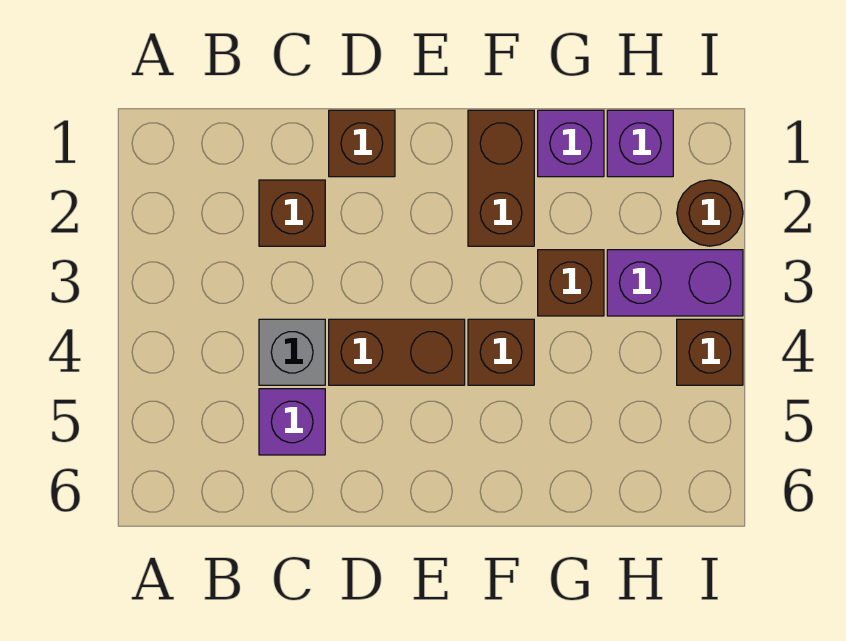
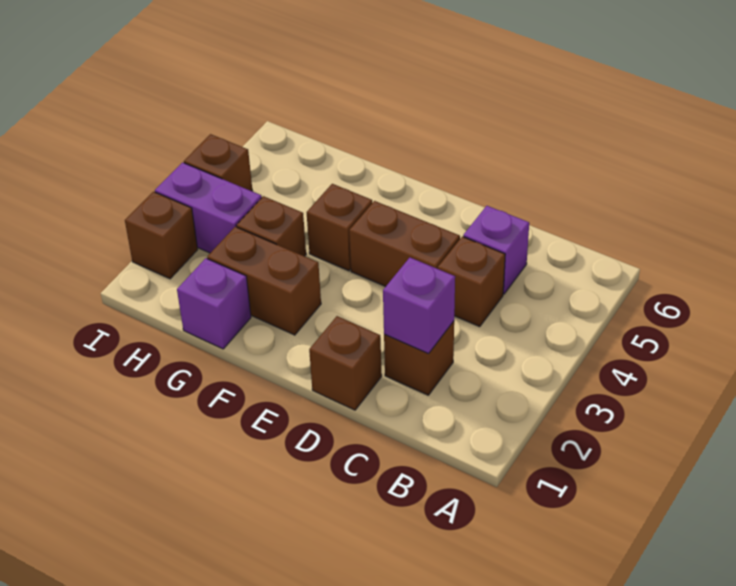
grey 1x1 brick [259,319,325,385] -> brown 1x1 brick [438,237,505,327]
brown 1x2 brick [468,110,534,246] -> brown 1x2 brick turned to [207,227,321,335]
purple 1x1 brick [607,110,673,177] -> purple 1x1 brick moved to [383,258,455,354]
brown 1x1 round brick [677,180,743,246] -> brown 1x1 brick [125,192,198,279]

